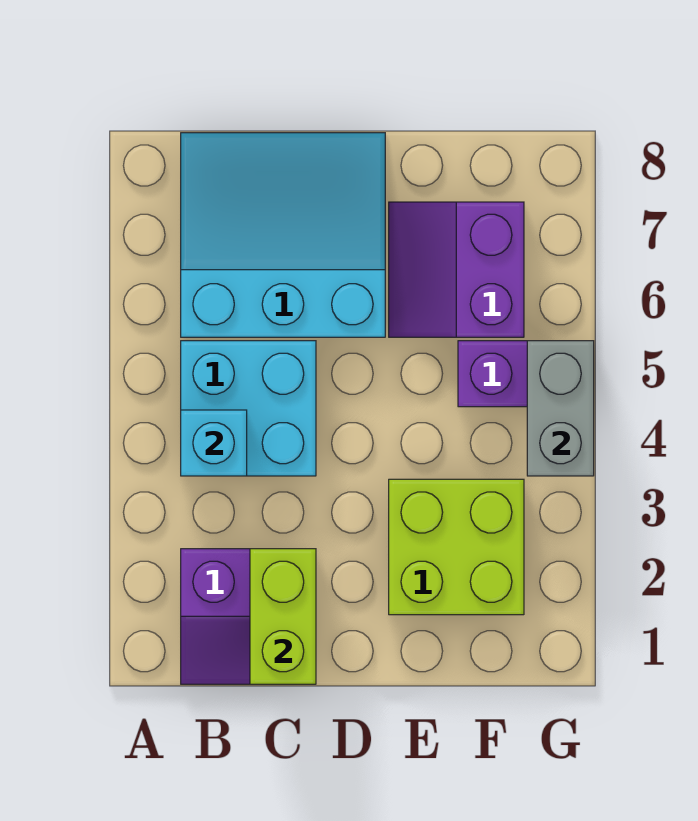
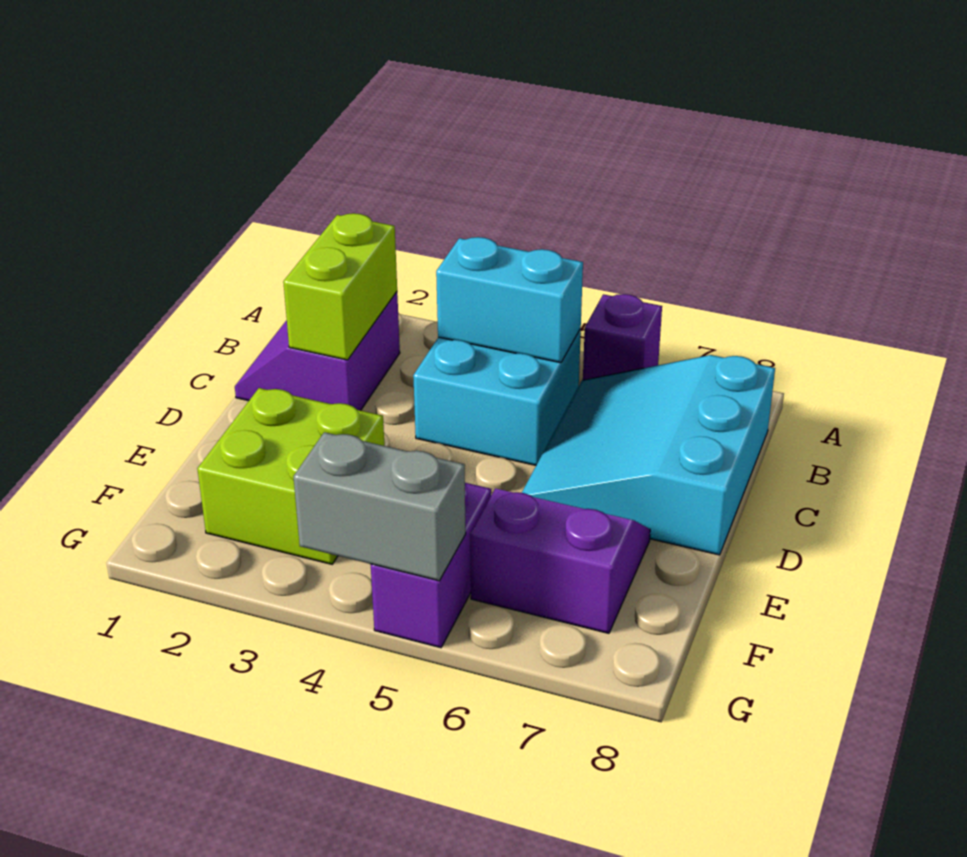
none -> purple 1x1 brick [583,294,662,380]
cyan 1x1 brick [181,410,247,476] -> cyan 1x2 brick [436,237,583,363]
cyan 3x3 slope [181,133,385,337] -> cyan 3x3 slope turned to [522,355,775,555]
lime 1x2 brick [250,549,316,684] -> lime 1x2 brick turned to [283,213,397,360]

